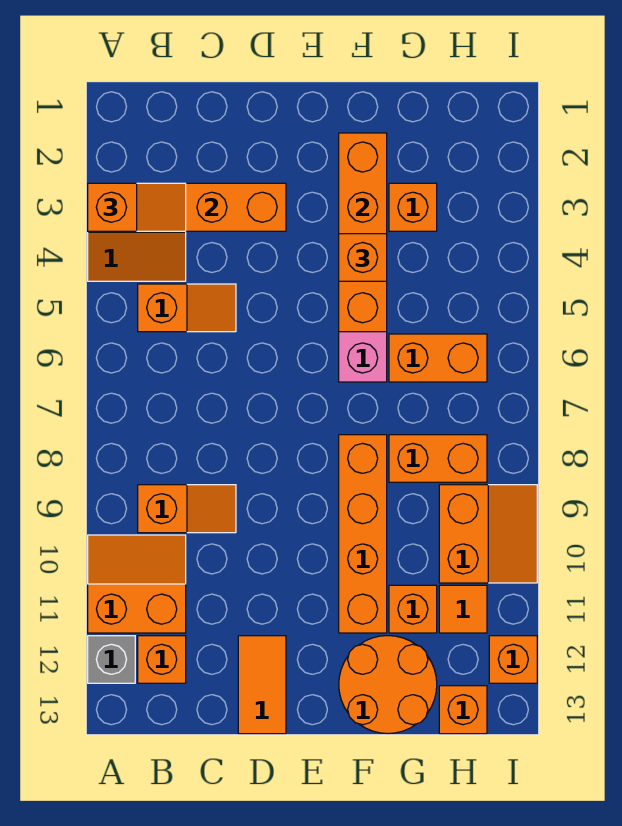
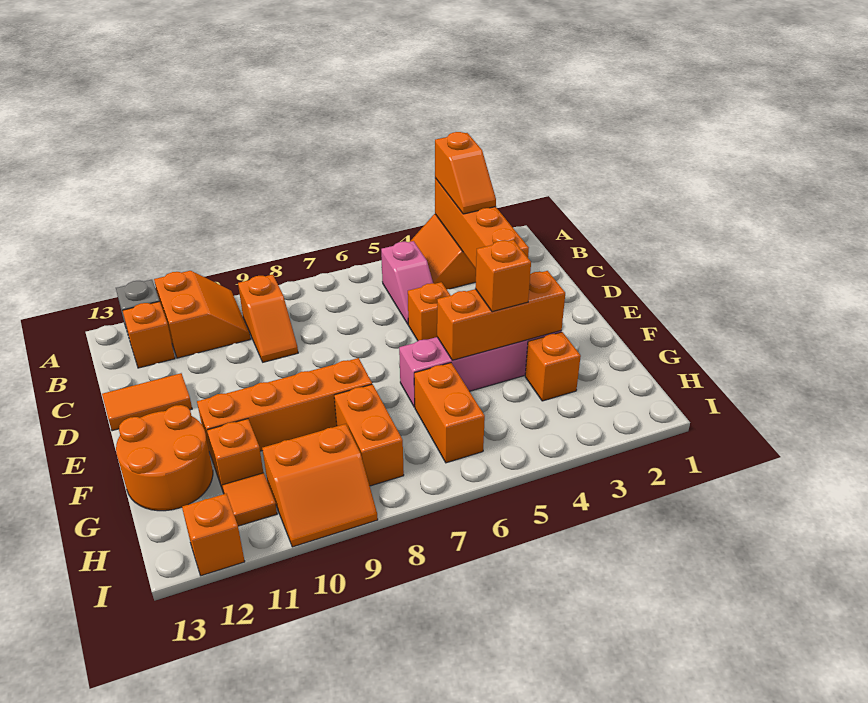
orange 1x2 slope [138,284,236,332] -> pink 1x2 slope [381,241,433,324]
orange 1x4 brick [339,133,387,332] -> orange 1x3 brick [437,271,565,360]
orange 1x1 brick [439,686,487,734] -> orange 1x1 brick moved to [408,282,450,341]

